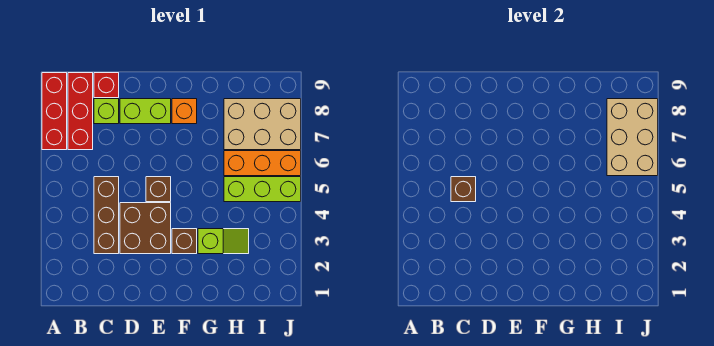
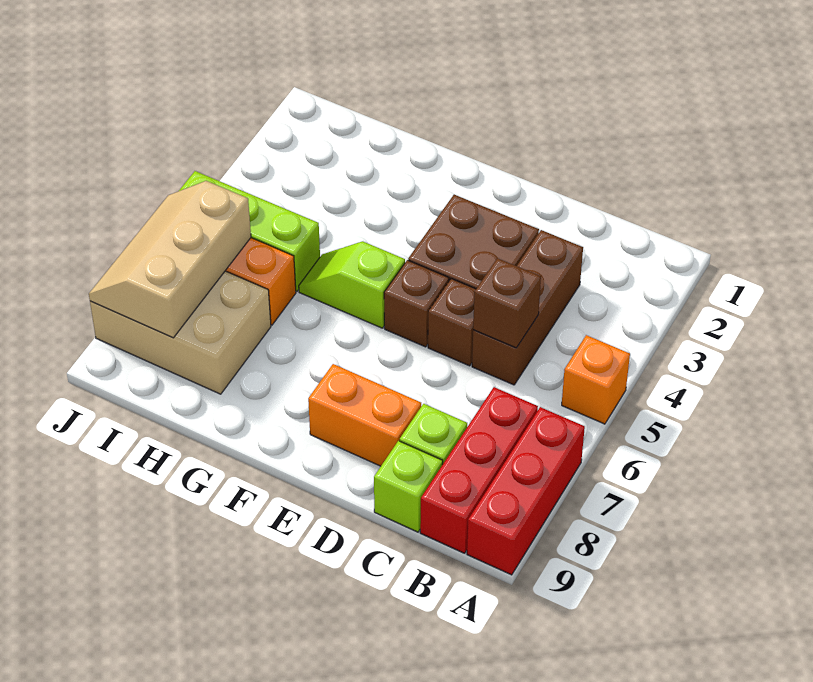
red 1x1 brick [94,73,119,98] -> lime 1x1 brick [374,441,443,532]
lime 1x2 brick [120,99,171,124] -> orange 1x2 brick [308,364,421,466]
brown 1x1 brick [172,229,197,254] -> brown 1x1 brick moved to [428,279,476,366]
orange 1x1 brick [172,99,197,124] -> orange 1x1 brick moved to [562,335,630,424]
lime 1x2 slope [198,229,249,254] -> lime 1x2 slope moved to [299,241,405,328]
tan 2x3 brick [607,99,658,176] -> tan 2x3 slope [89,181,251,338]

